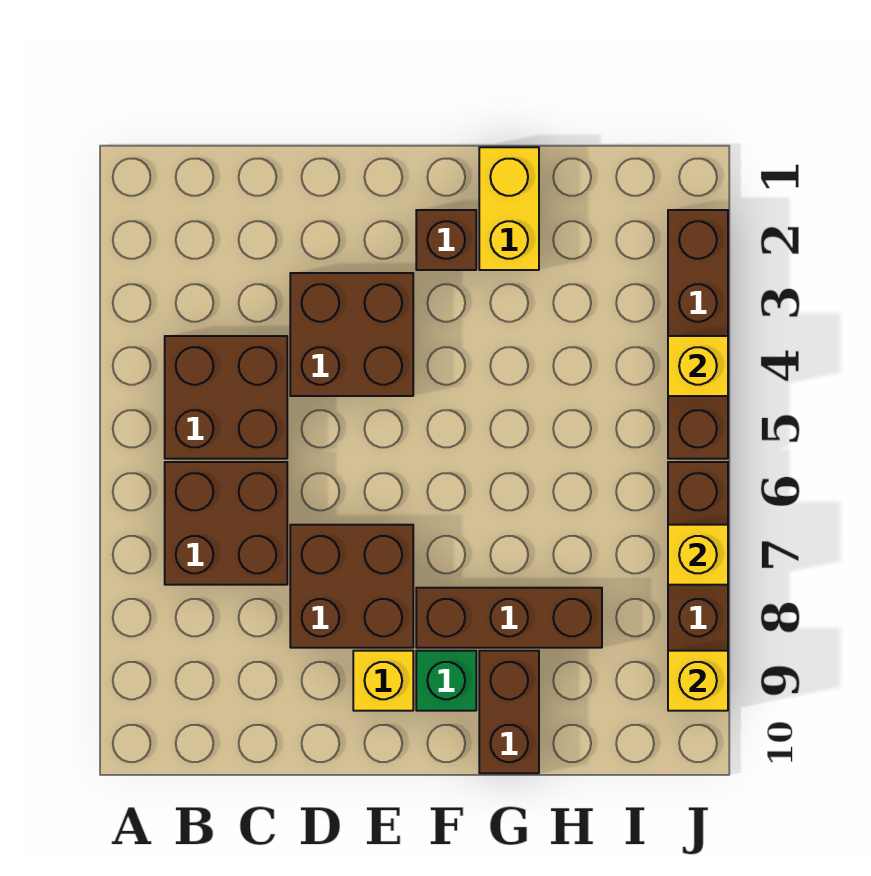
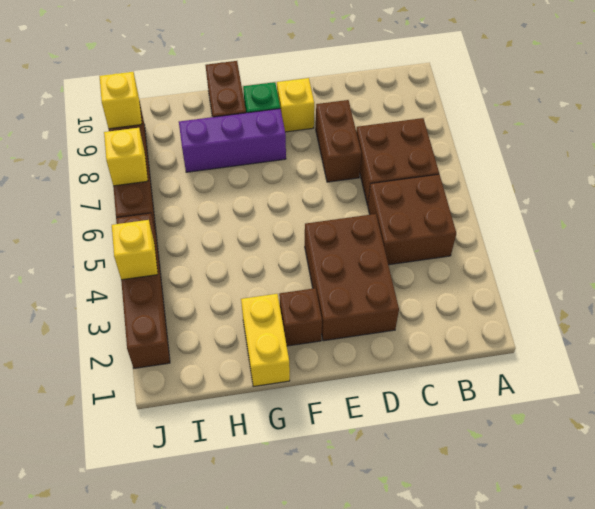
brown 2x2 brick [290,273,413,396] -> brown 2x3 brick [305,214,399,341]
brown 2x2 brick [290,525,413,648] -> brown 1x2 brick [316,100,361,182]
brown 1x3 brick [416,588,602,648] -> purple 1x3 brick [179,109,286,172]

